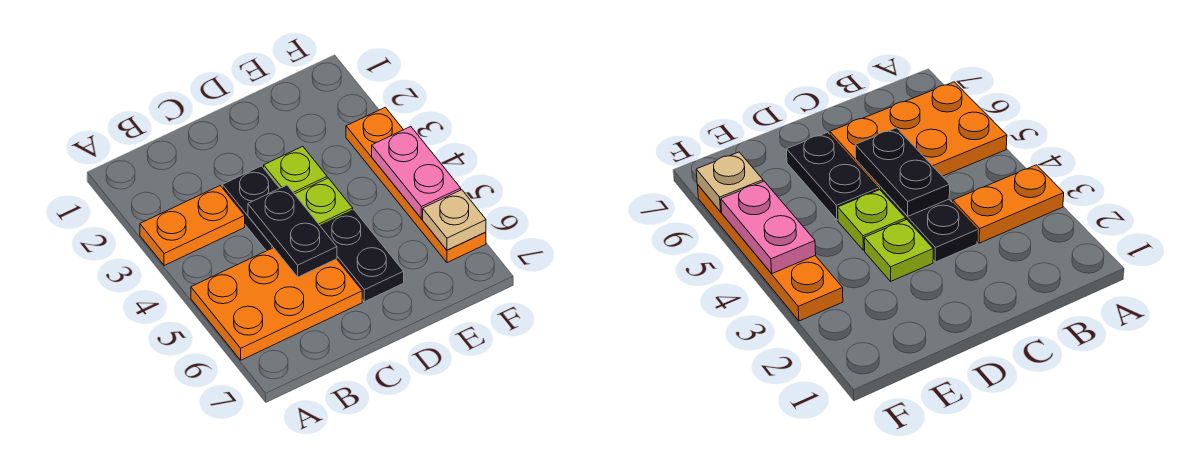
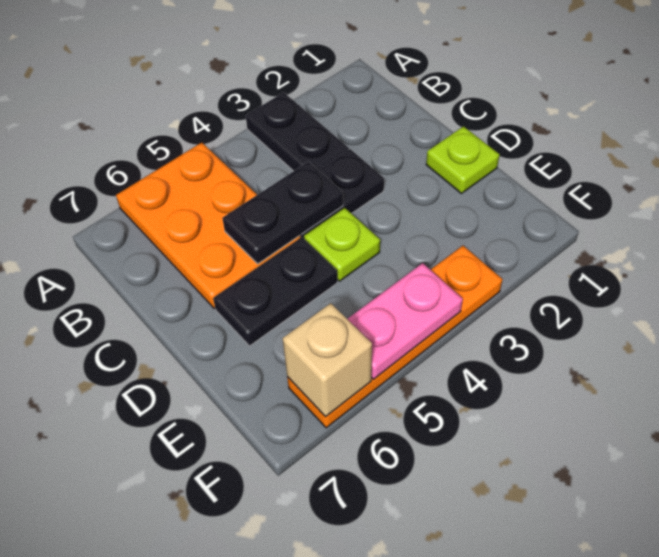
orange 1x2 plate [140,186,245,266] -> black 1x2 plate [246,92,349,171]
lime 1x1 plate [264,146,327,194] -> lime 1x1 plate moved to [426,126,499,193]
tan 1x1 plate [423,190,486,250] -> tan 1x1 brick [283,303,372,417]

